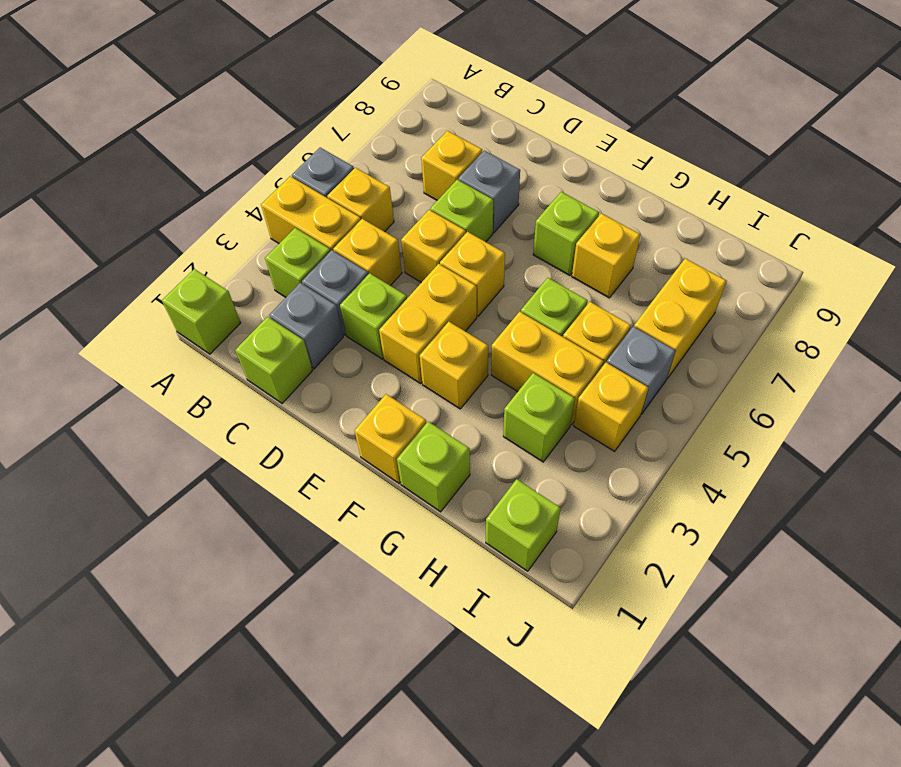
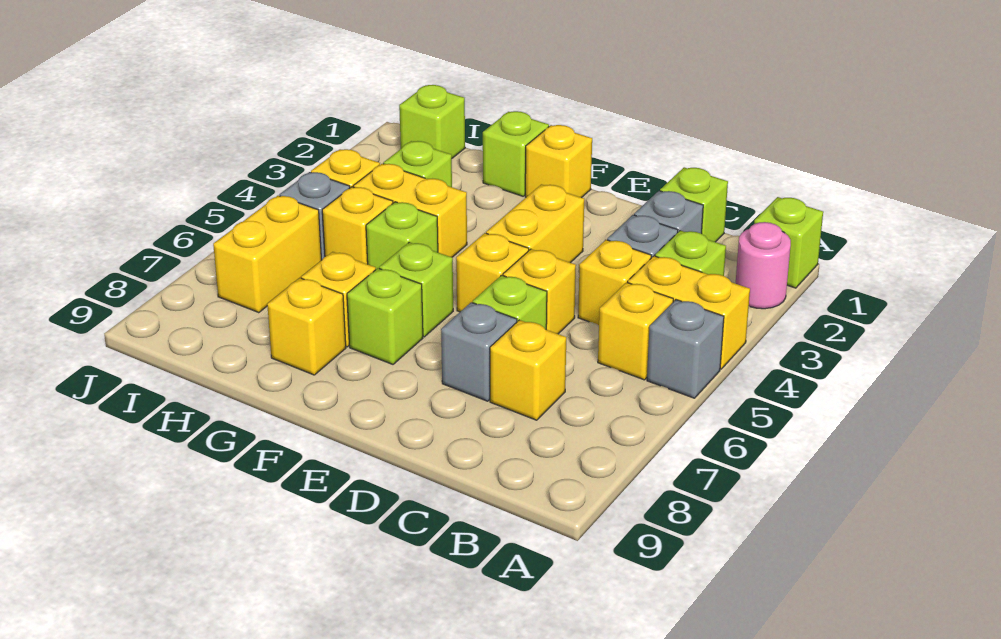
none -> pink 1x1 round brick [736,222,791,309]
lime 1x1 brick [340,273,407,359] -> lime 1x1 brick moved to [379,242,453,337]
yellow 1x1 brick [420,322,488,409] -> yellow 1x1 brick moved to [267,278,346,375]

